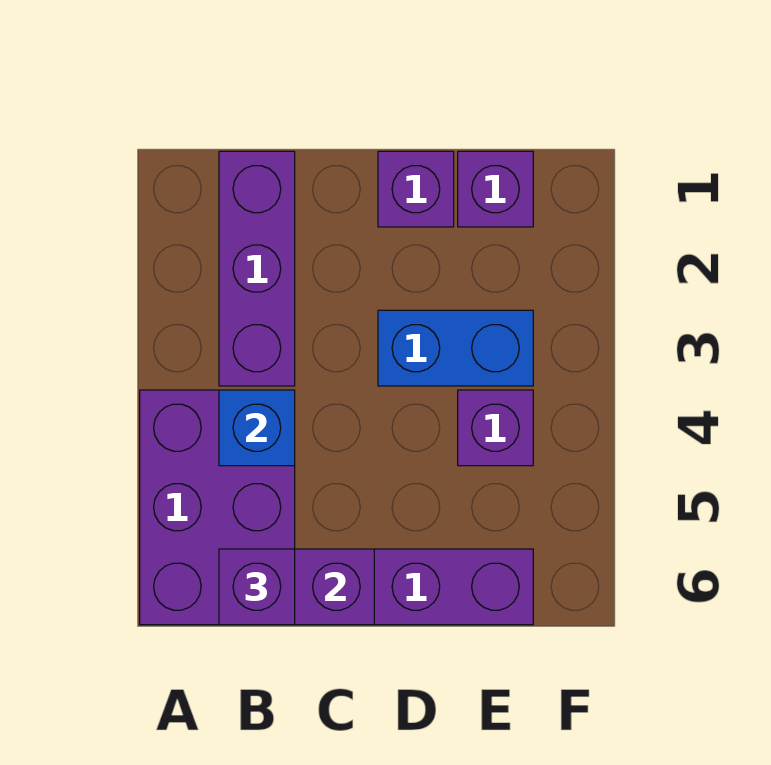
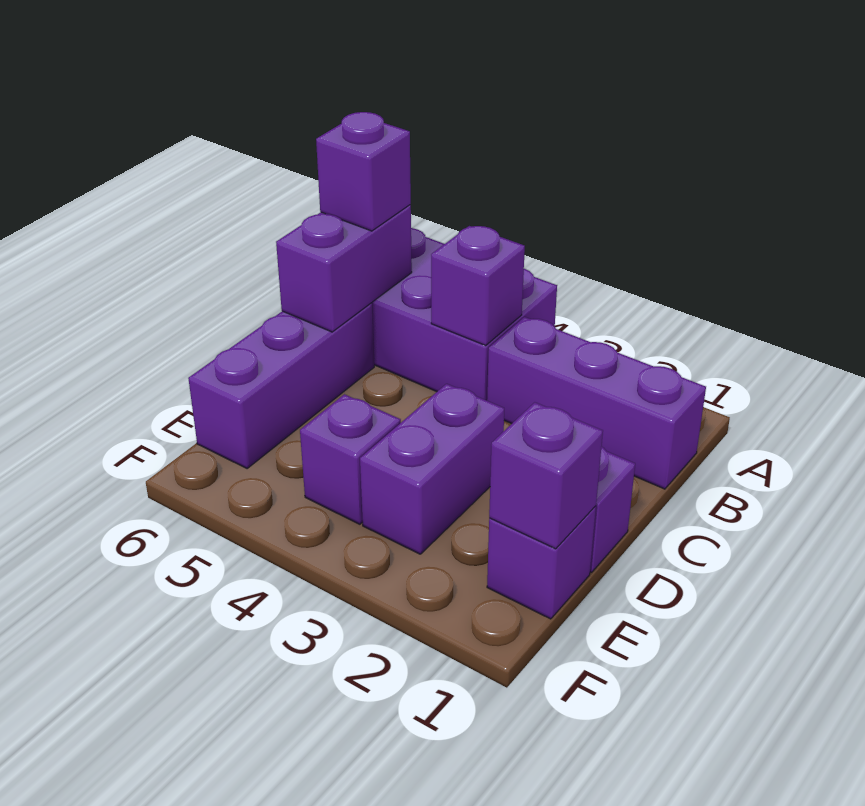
blue 1x1 brick [219,390,295,466] -> purple 1x1 brick [431,226,525,345]
blue 1x2 brick [378,310,533,386] -> purple 1x2 brick [360,384,504,554]
none -> purple 1x1 brick [489,402,603,549]

